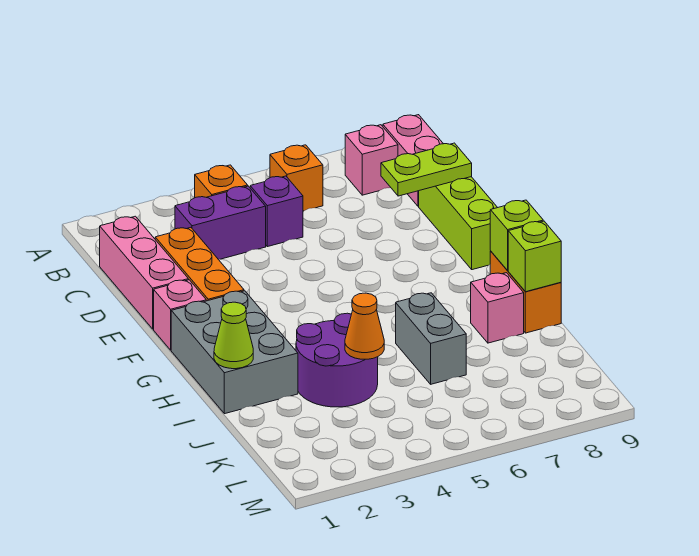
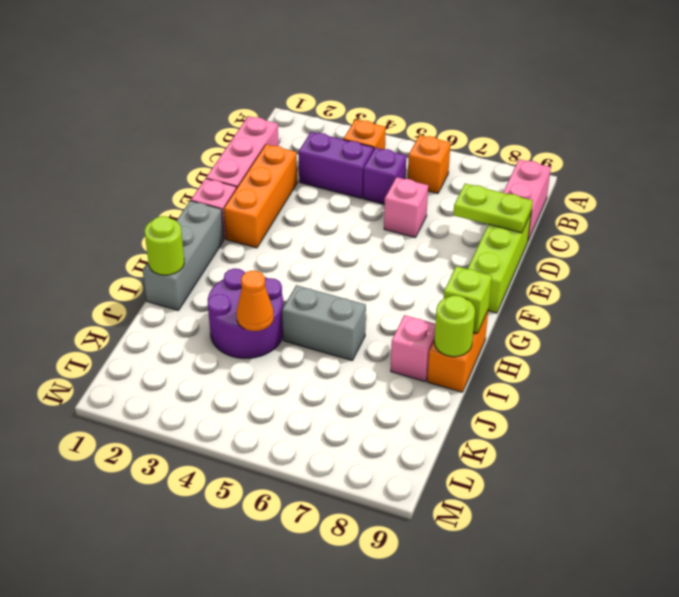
pink 1x1 brick [345,125,398,195] -> pink 1x1 brick moved to [384,177,428,238]
grey 2x3 brick [171,291,298,414] -> grey 1x3 brick [143,201,224,311]
lime 1x1 cone [214,302,253,369] -> lime 1x1 round brick [145,216,184,275]
grey 1x2 brick [396,293,466,384] -> grey 1x2 brick turned to [282,285,366,361]
lime 1x1 brick [508,221,561,292] -> lime 1x1 round brick [434,295,475,357]

